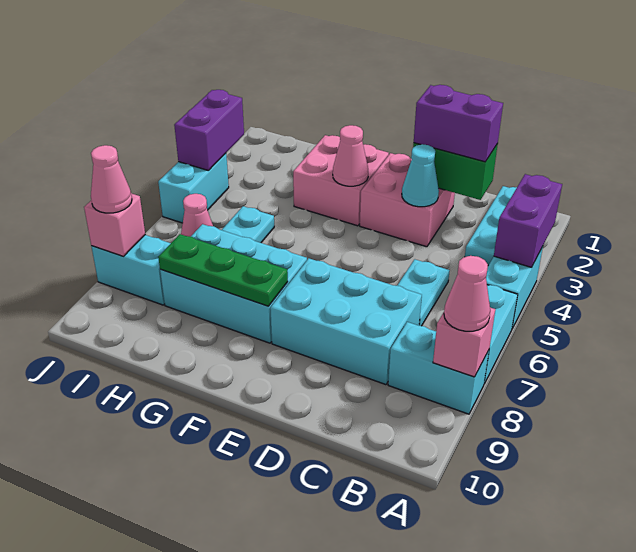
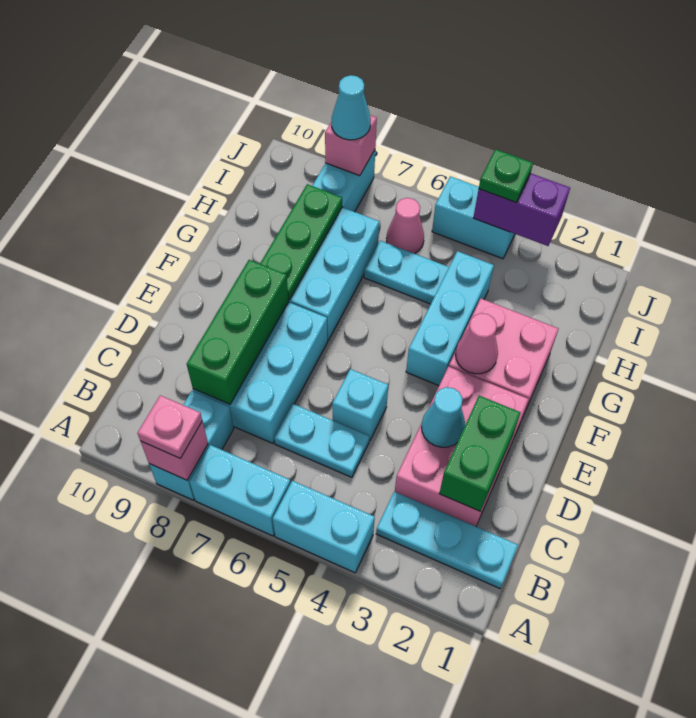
purple 1x2 brick [494,174,562,267] -> none
pink 1x1 cone [444,256,490,331] -> pink 1x1 plate [137,395,202,459]
purple 1x2 brick [414,85,503,162] -> none
none -> green 1x3 brick [187,260,289,404]
pink 2x2 brick [360,153,455,247] -> pink 2x3 brick [395,366,529,526]
none -> cyan 1x1 brick [332,369,388,441]
none -> cyan 1x3 brick [406,251,494,386]
none -> green 1x1 plate [479,149,533,202]
pink 1x1 cone [91,145,132,213] -> cyan 1x1 cone [332,75,371,140]

